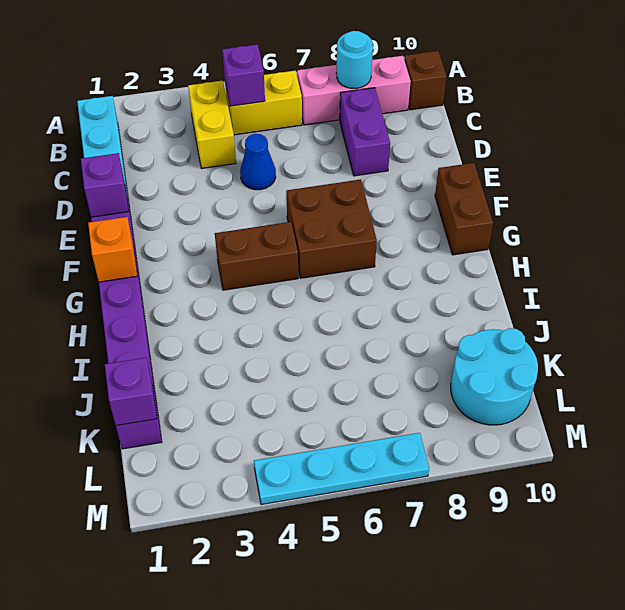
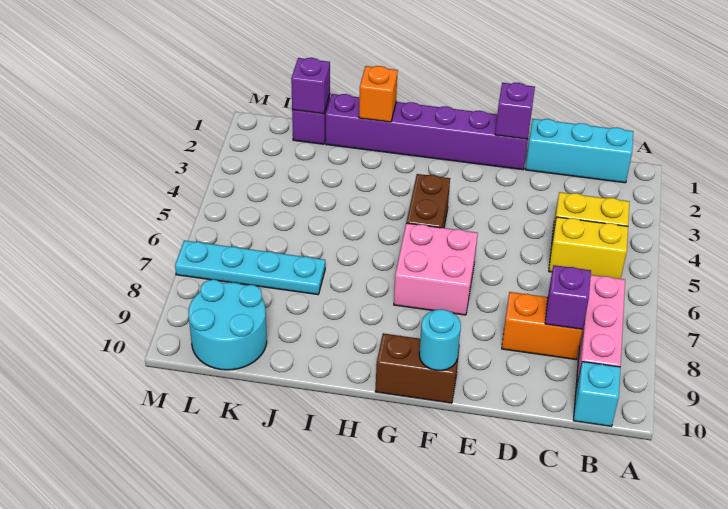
yellow 1x2 brick [225,71,302,135] -> yellow 1x2 brick turned to [549,217,628,279]
purple 1x1 brick [222,44,265,106] -> purple 1x1 brick moved to [545,265,591,329]
cyan 1x1 round brick [336,31,373,88] -> cyan 1x1 round brick moved to [419,309,461,370]
brown 1x1 brick [404,51,446,110] -> cyan 1x1 brick [573,362,621,426]
purple 1x2 brick [340,88,390,176] -> orange 1x2 brick [502,292,582,359]
blue 1x1 cone [240,134,276,190] -> none
brown 2x2 brick [286,179,377,278] -> pink 2x2 brick [394,223,478,315]
orange 1x1 brick [88,217,137,282] -> orange 1x1 brick moved to [359,66,398,122]
cyan 1x4 plate [254,433,429,505] -> cyan 1x4 plate turned to [175,240,325,295]

